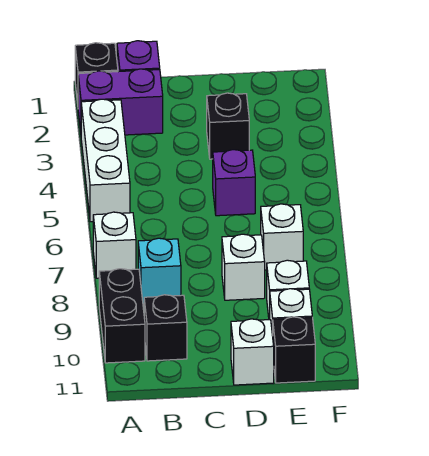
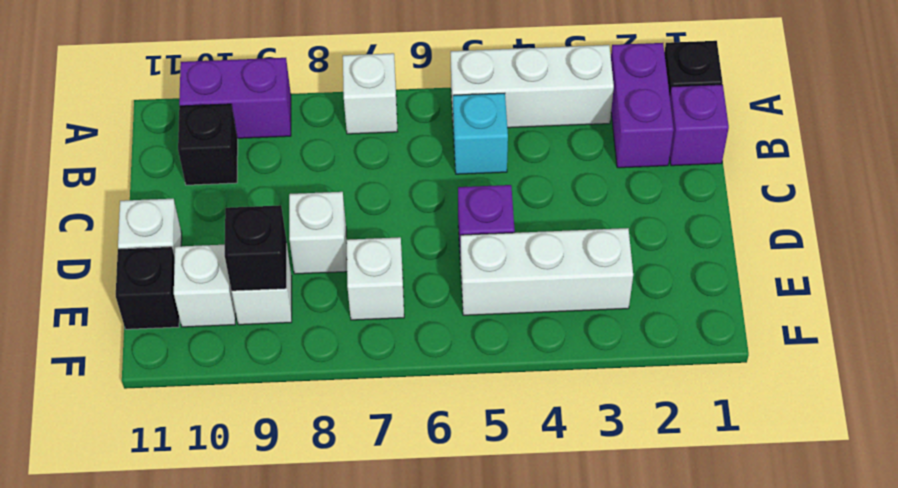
black 1x2 brick [99,269,145,363] -> purple 1x2 brick [179,58,291,138]
cyan 1x1 brick [138,238,181,304] -> cyan 1x1 brick moved to [453,93,508,174]
black 1x1 brick [207,93,249,159] -> black 1x1 brick moved to [225,205,287,291]
none -> white 1x3 brick [461,228,633,315]

